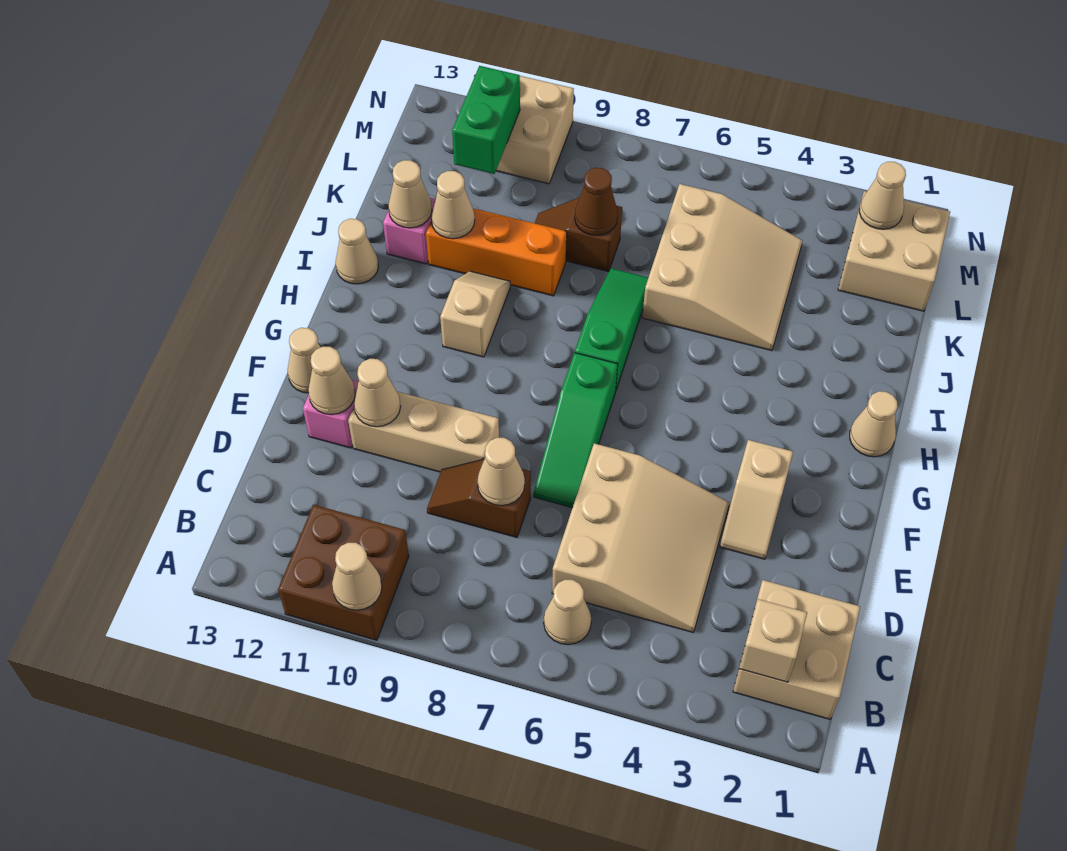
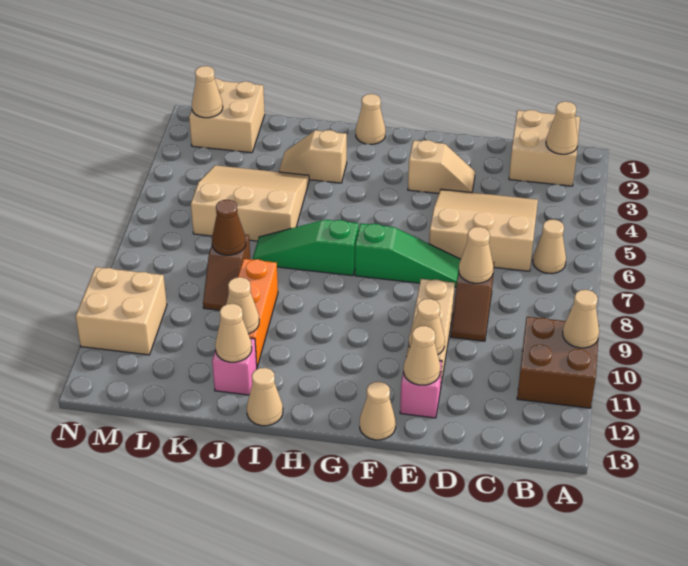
tan 1x1 brick [739,599,807,682] -> tan 1x1 cone [546,101,578,154]
tan 1x2 slope [440,271,510,357] -> tan 1x2 slope moved to [279,130,347,183]
green 1x2 brick [452,66,520,174] -> none

